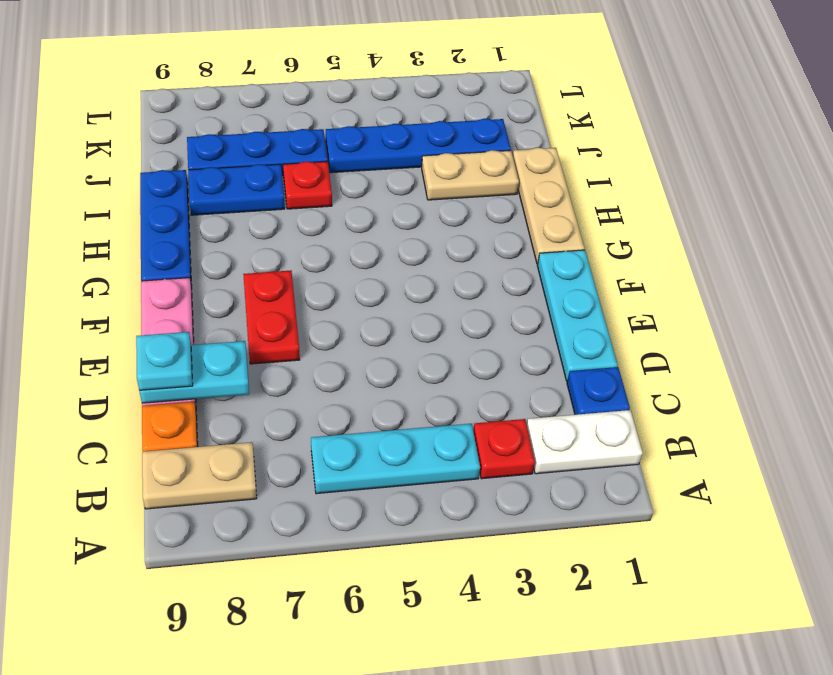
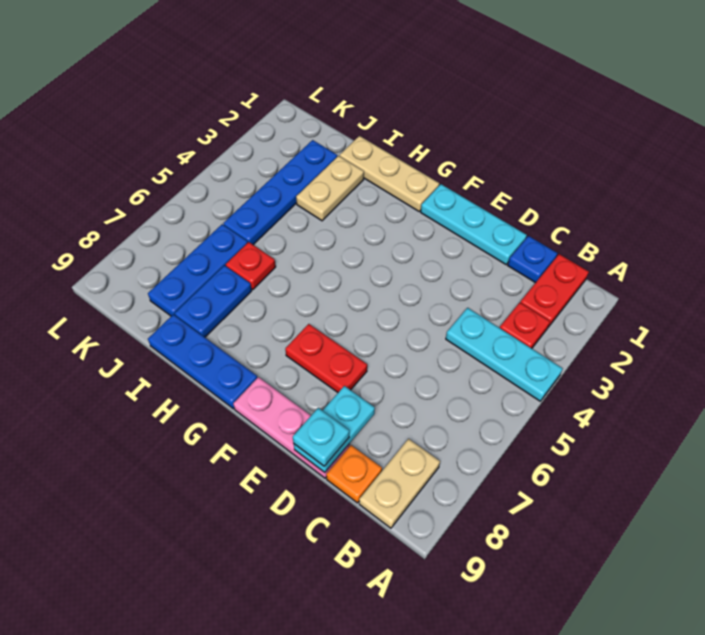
white 1x2 plate [527,410,643,474] -> red 1x2 plate [520,254,589,327]
cyan 1x3 plate [311,424,480,494] -> cyan 1x3 plate turned to [446,308,563,401]

